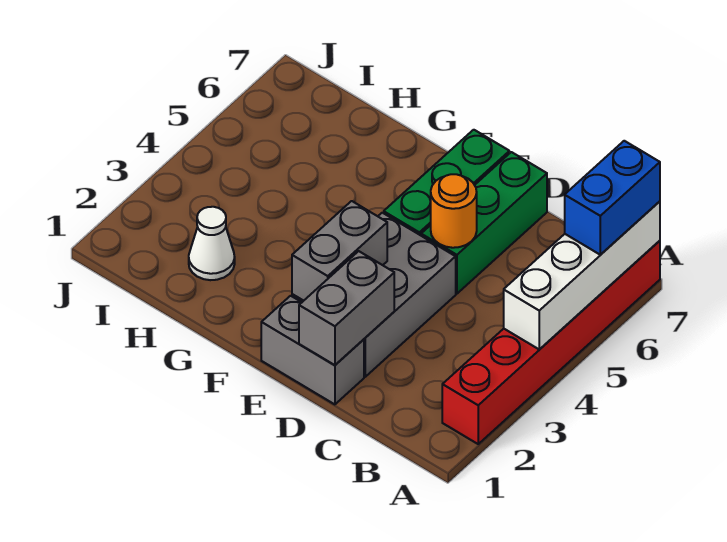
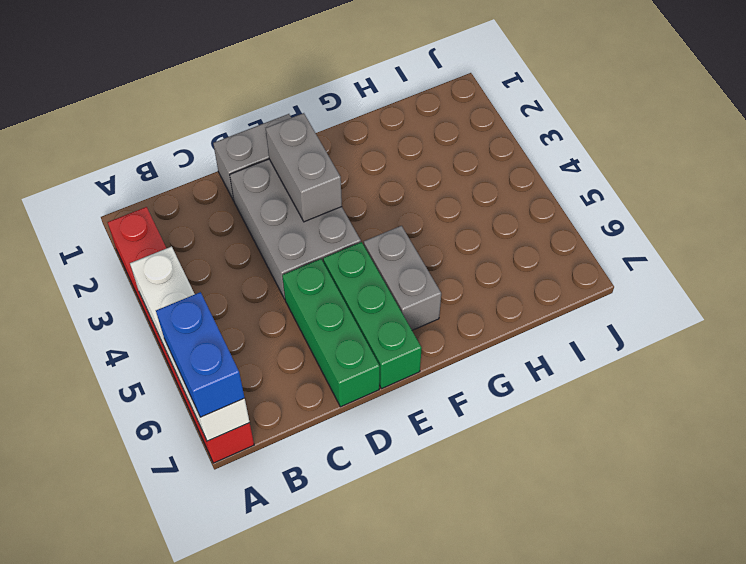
grey 1x2 brick [299,251,394,365] -> grey 1x2 brick moved to [364,226,441,330]
orange 1x1 round brick [431,174,477,248] -> none
white 1x1 cone [189,207,235,280] -> none

